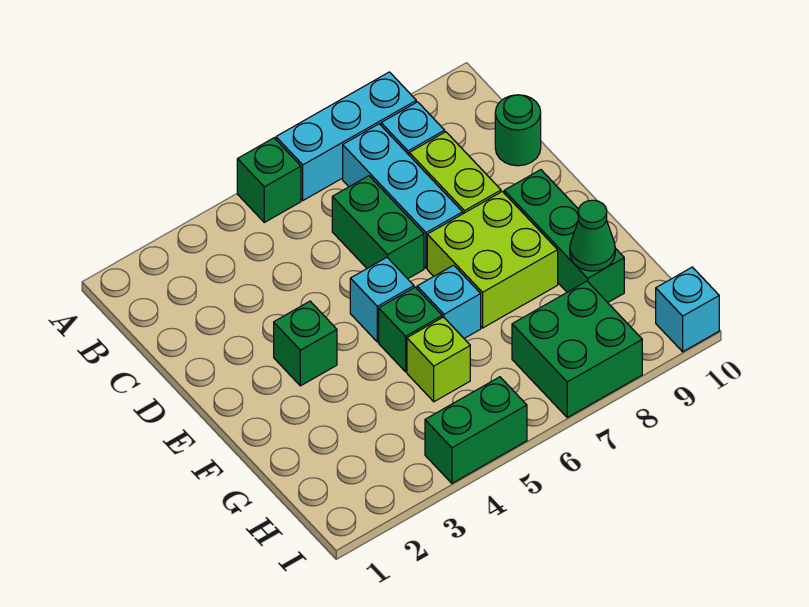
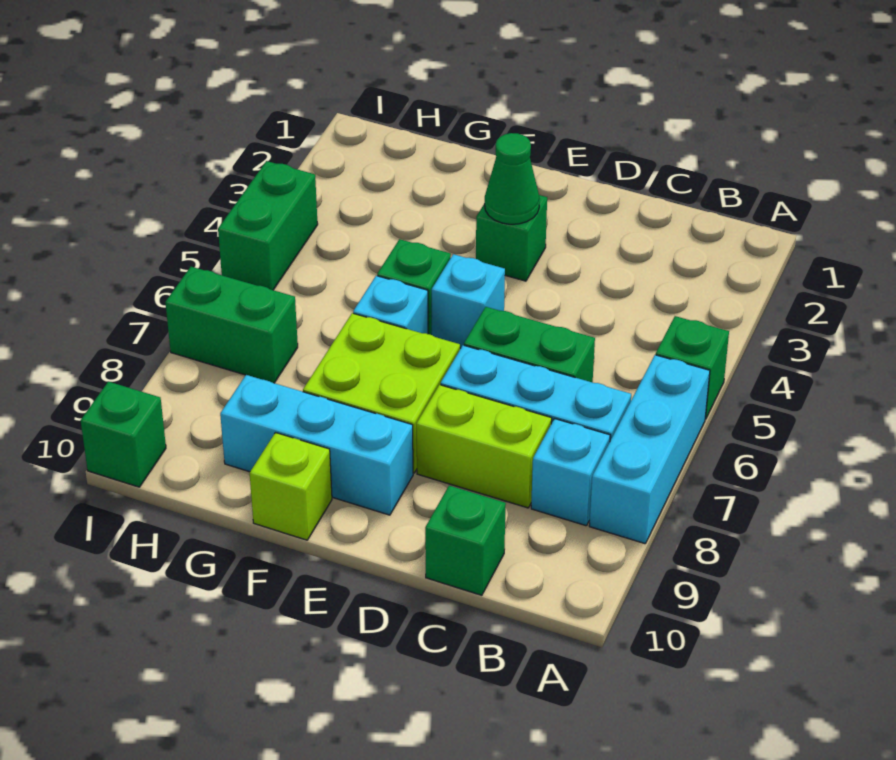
green 1x1 round brick [495,95,541,166] -> green 1x1 brick [425,486,506,595]
green 1x3 brick [504,170,624,302] -> cyan 1x3 brick [220,375,413,515]
lime 1x1 brick [407,317,470,402] -> lime 1x1 brick moved to [250,433,332,540]
green 1x1 cone [570,200,615,271] -> green 1x1 cone moved to [485,133,540,224]
green 2x2 brick [512,281,642,417] -> green 1x2 brick [165,267,298,383]
cyan 1x1 brick [656,267,719,352] -> green 1x1 brick [81,382,166,487]

